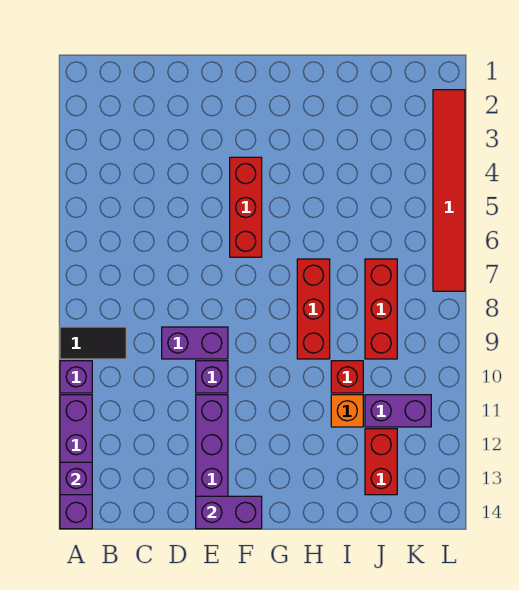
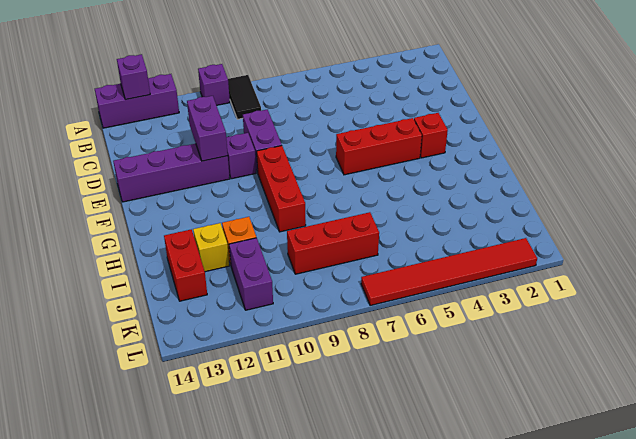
purple 1x4 brick [60,395,92,529] -> purple 1x3 brick [95,74,179,128]
purple 1x2 brick [196,496,262,529] -> purple 1x2 brick moved to [187,96,228,161]
red 1x3 brick [297,259,330,359] -> red 1x3 brick turned to [257,146,306,232]
red 1x1 brick [331,361,363,393] -> red 1x1 brick moved to [414,113,448,158]
none -> yellow 1x1 brick [193,223,229,272]
red 1x2 brick [365,429,397,495] -> red 1x2 brick turned to [164,229,207,301]

